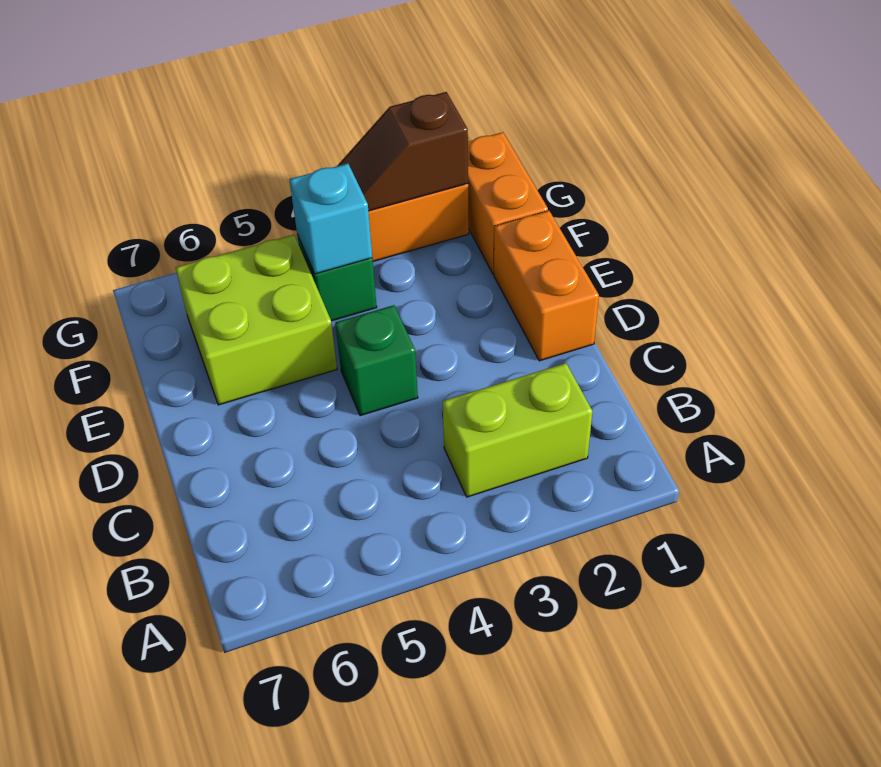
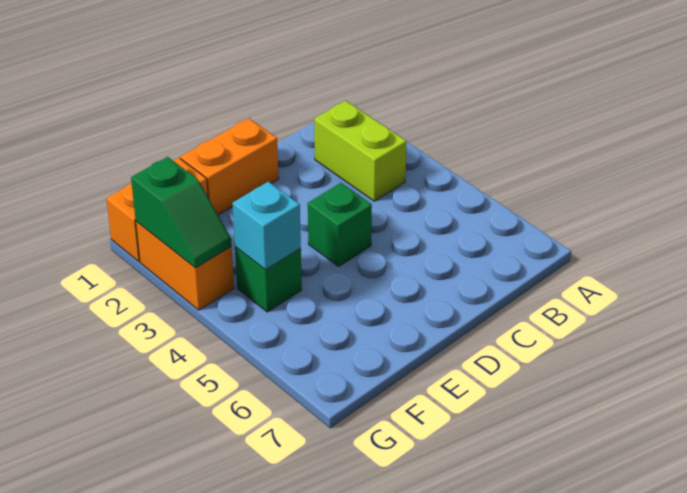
lime 2x2 brick [176,235,337,405] -> none
brown 1x2 slope [337,92,468,211] -> green 1x2 slope [131,157,232,268]

